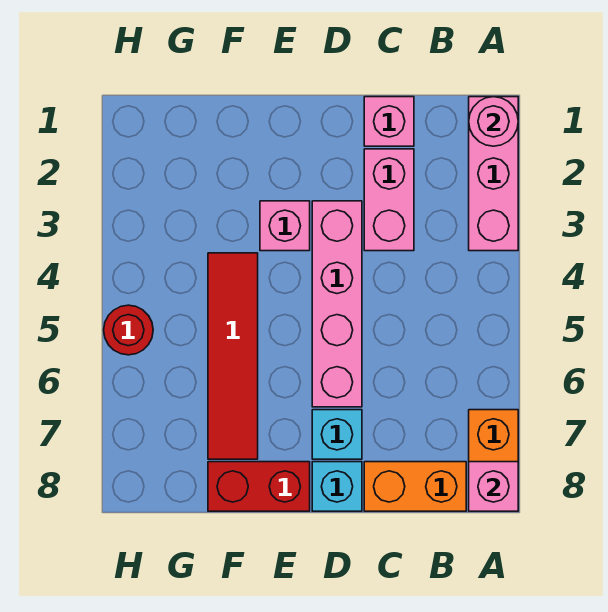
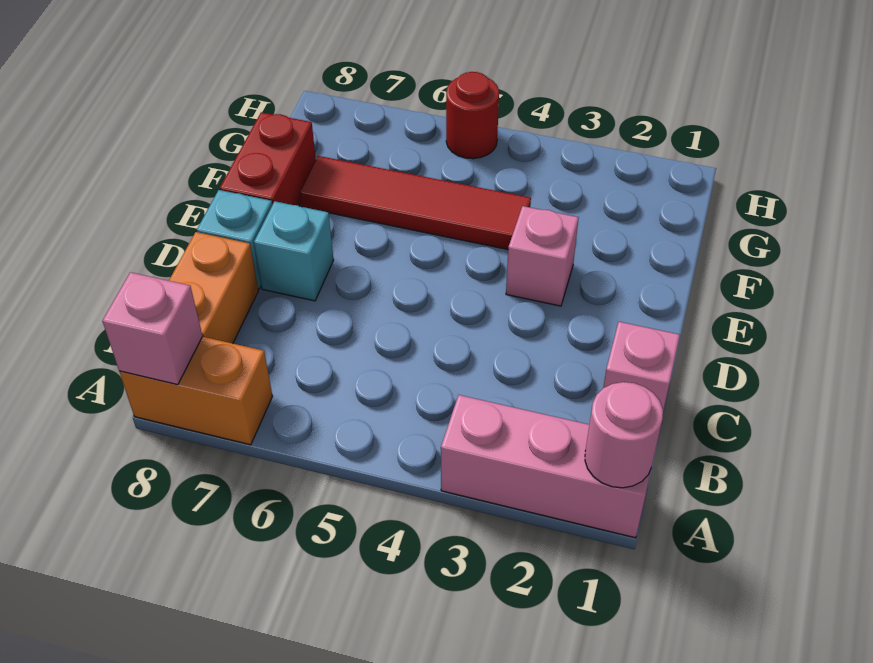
pink 1x2 brick [364,149,414,251] -> none
pink 1x4 brick [312,201,362,407] -> none

